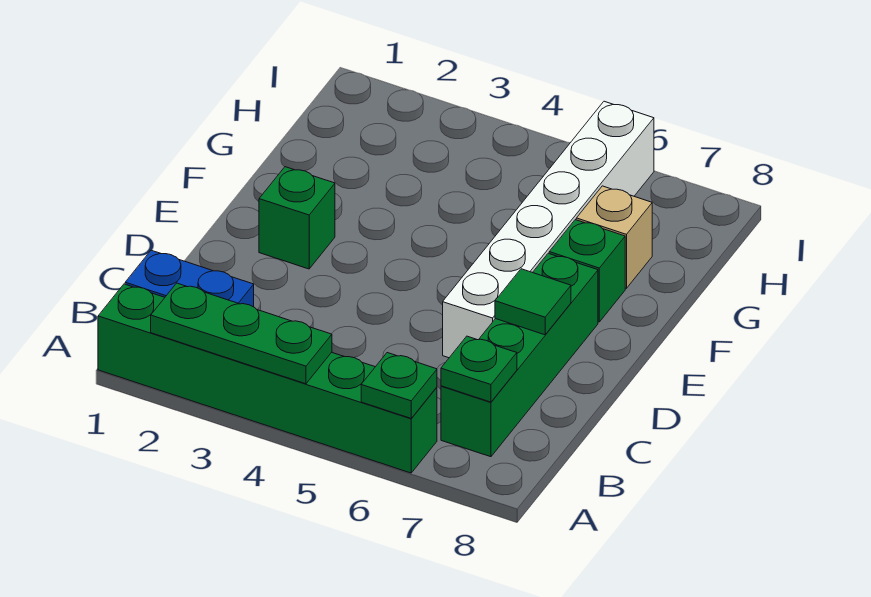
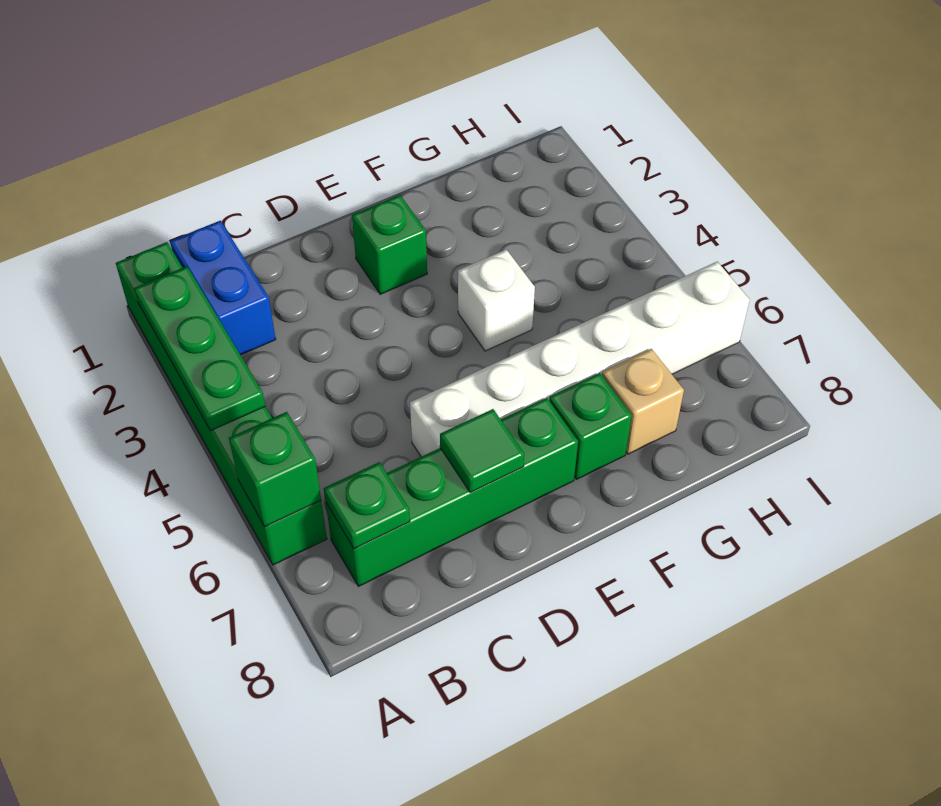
green 1x1 plate [361,353,437,418] -> green 1x1 brick [229,412,321,527]
none -> white 1x1 brick [458,249,535,351]

